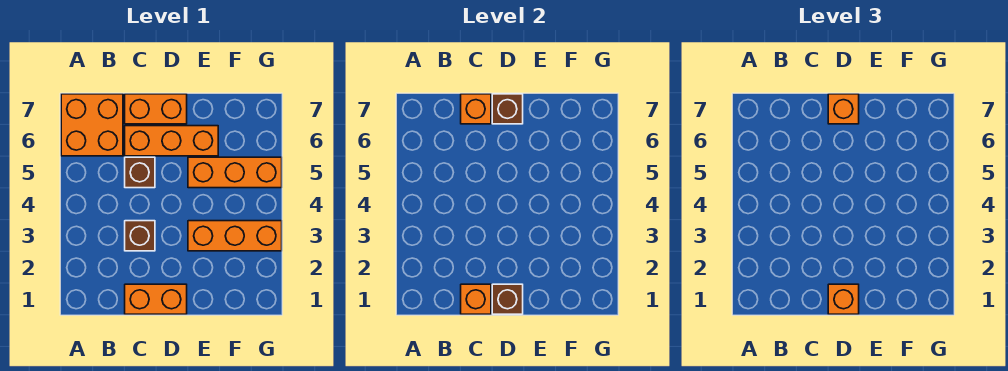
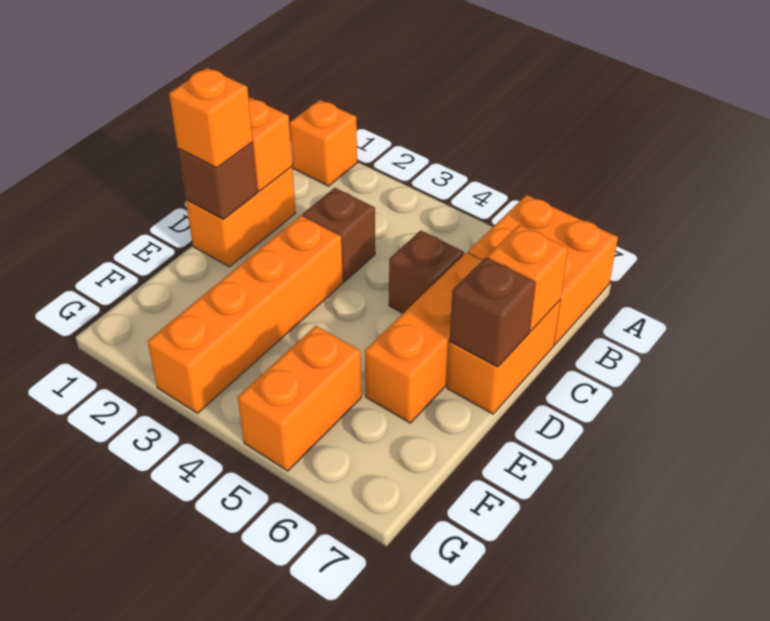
orange 1x1 brick [828,94,859,124] -> orange 1x1 brick moved to [290,100,357,186]
orange 1x3 brick [188,221,282,251] -> orange 1x4 brick [148,216,343,413]
orange 1x3 brick [188,157,282,188] -> orange 1x2 brick [238,326,362,471]

